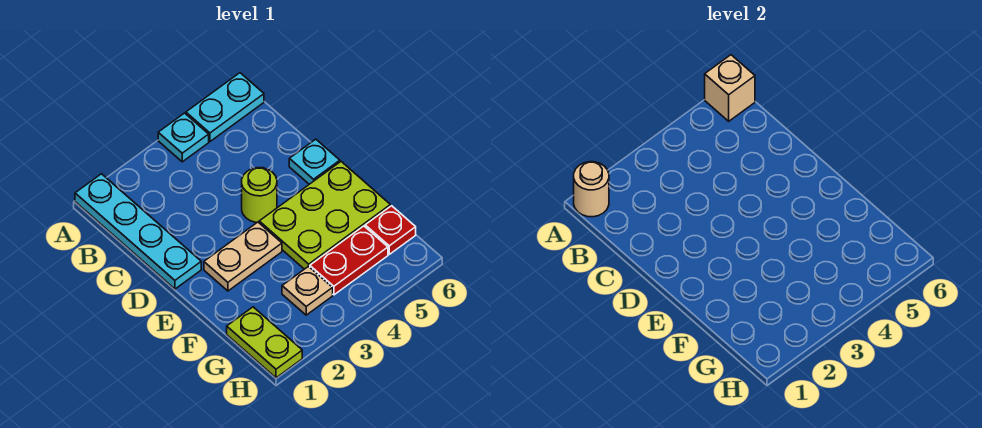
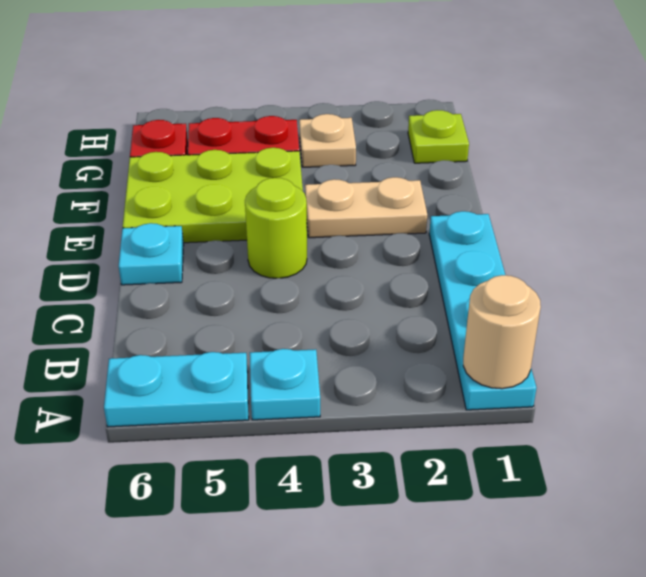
tan 1x1 brick [705,55,755,121] -> none
lime 1x2 plate [227,307,302,378] -> lime 1x1 plate [408,110,469,163]

